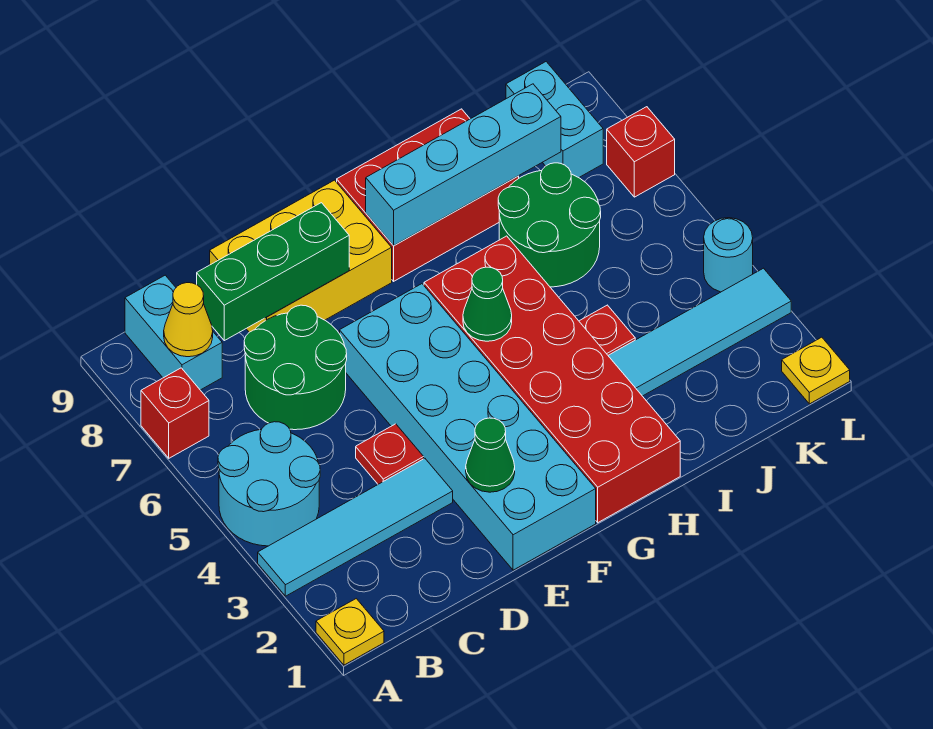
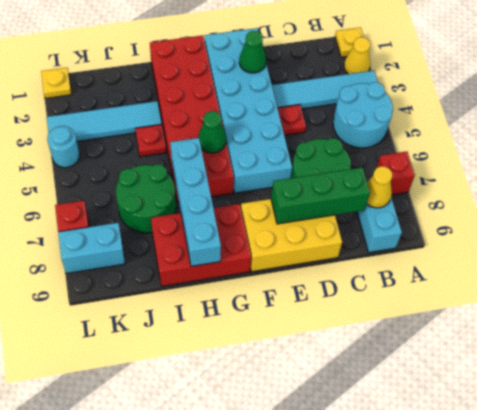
none -> yellow 1x1 cone [344,37,370,74]
cyan 1x4 brick [366,84,561,246] -> cyan 1x4 brick turned to [170,138,221,266]
cyan 1x2 brick [506,62,603,178] -> cyan 1x2 brick turned to [58,223,125,274]

